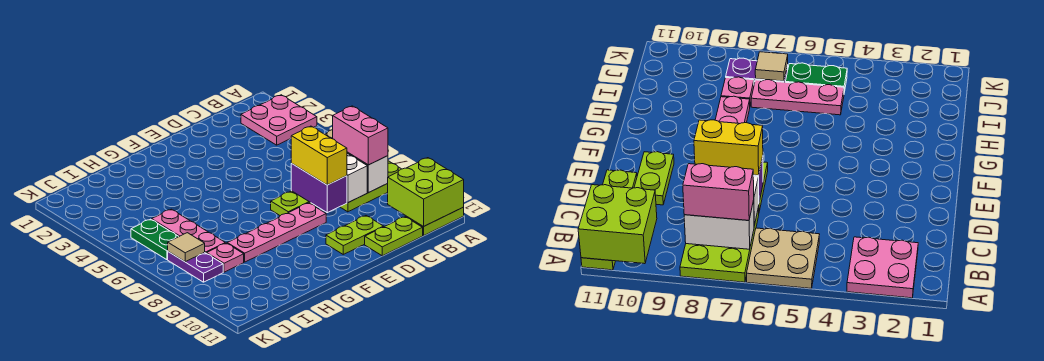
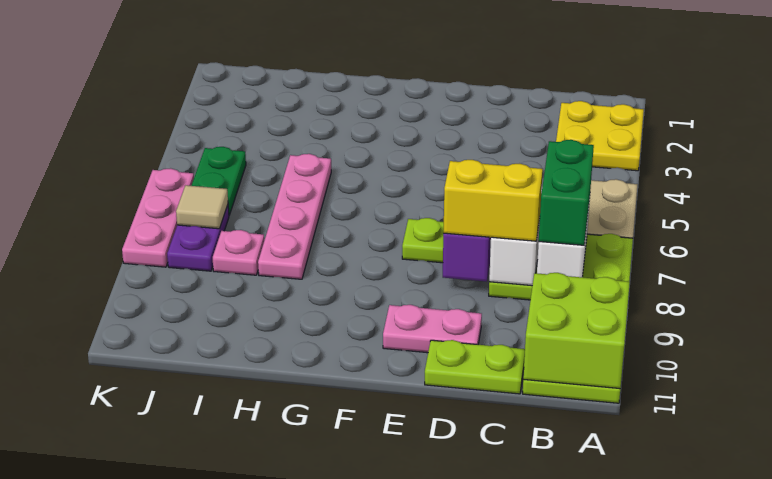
pink 2x2 plate [241,95,317,145] -> yellow 2x2 plate [556,101,644,171]
pink 1x2 brick [333,106,388,165] -> green 1x2 brick [539,140,594,245]
yellow 1x2 brick [291,126,347,185] -> yellow 1x2 brick turned to [443,160,543,241]
lime 1x2 plate [326,216,384,254] -> pink 1x2 plate [383,305,482,353]
pink 1x4 plate [227,203,326,262] -> pink 1x4 plate turned to [258,154,331,279]
pink 1x3 plate [152,209,225,253] -> pink 1x3 plate moved to [122,168,194,267]

